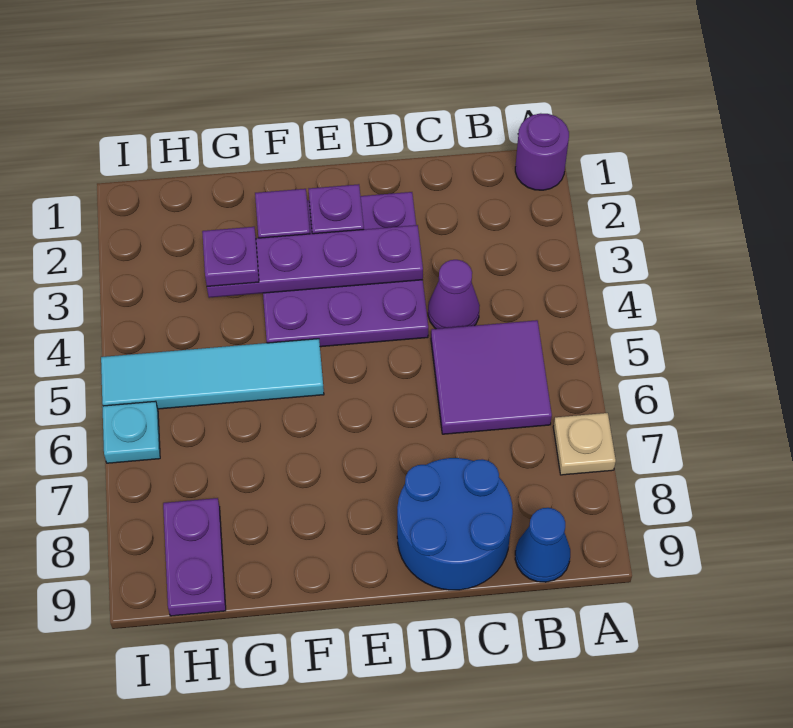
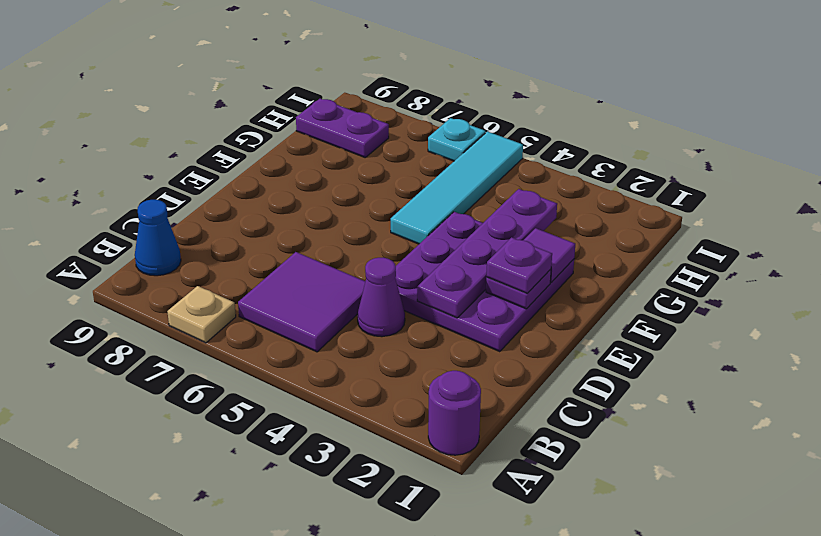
blue 2x2 round brick [397,458,513,590] -> none
purple 1x1 plate [202,227,259,286] -> purple 1x1 plate moved to [486,237,552,293]

